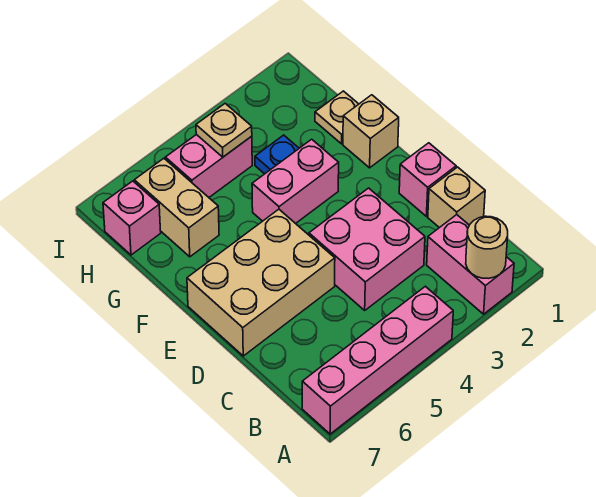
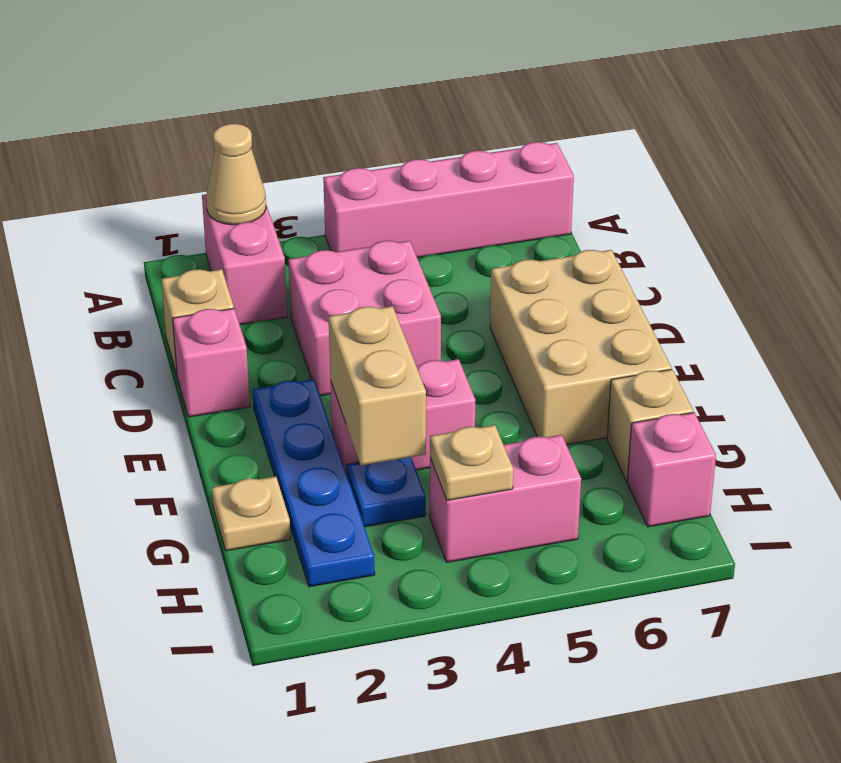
tan 1x1 round brick [466,216,508,278] -> tan 1x1 cone [206,124,266,225]
tan 2x3 brick [187,209,335,356] -> tan 2x3 brick turned to [490,250,671,445]
none -> blue 1x4 plate [253,379,375,587]
tan 1x1 brick [343,95,399,168] -> tan 1x1 brick moved to [607,369,693,481]
tan 1x2 brick [134,158,219,257] -> tan 1x2 brick moved to [329,306,426,465]

